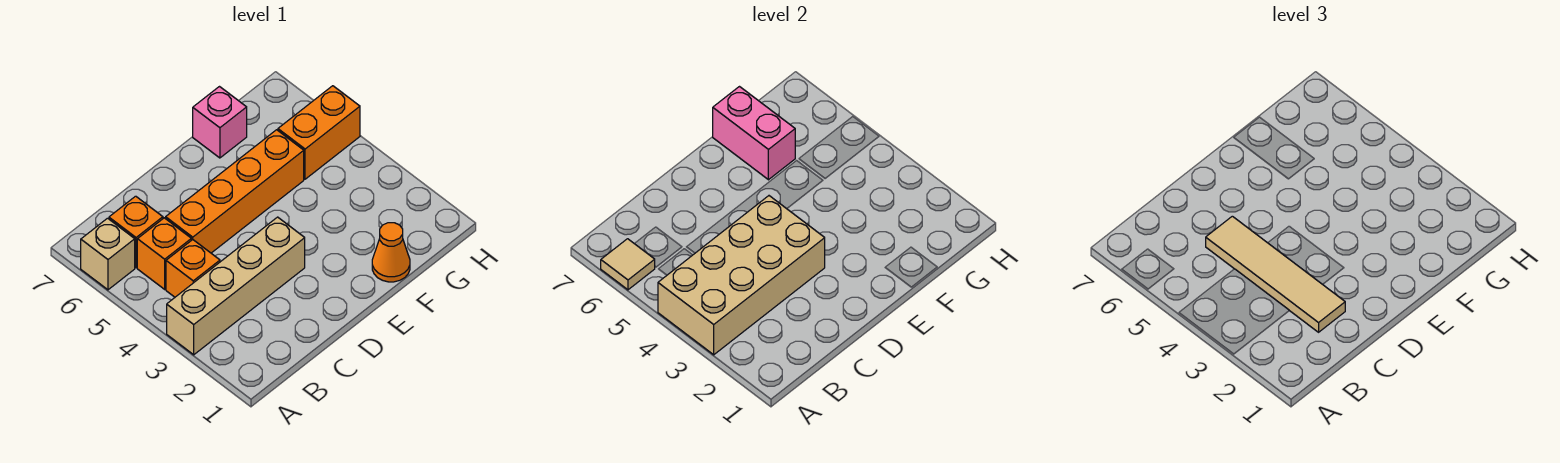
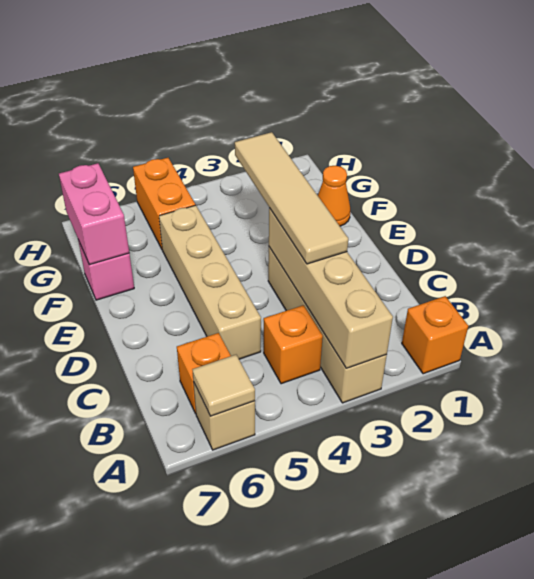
tan 2x4 brick [658,196,825,355] -> tan 1x4 brick [269,208,393,368]
orange 1x1 brick [137,218,191,289] -> orange 1x1 brick moved to [402,296,468,374]
tan 1x4 tile [1206,216,1345,332] -> tan 1x4 tile turned to [235,132,348,264]
orange 1x4 brick [166,130,304,253] -> tan 1x4 brick [159,205,261,359]
pink 1x2 brick [713,87,795,180] -> pink 1x2 brick turned to [59,163,129,265]

